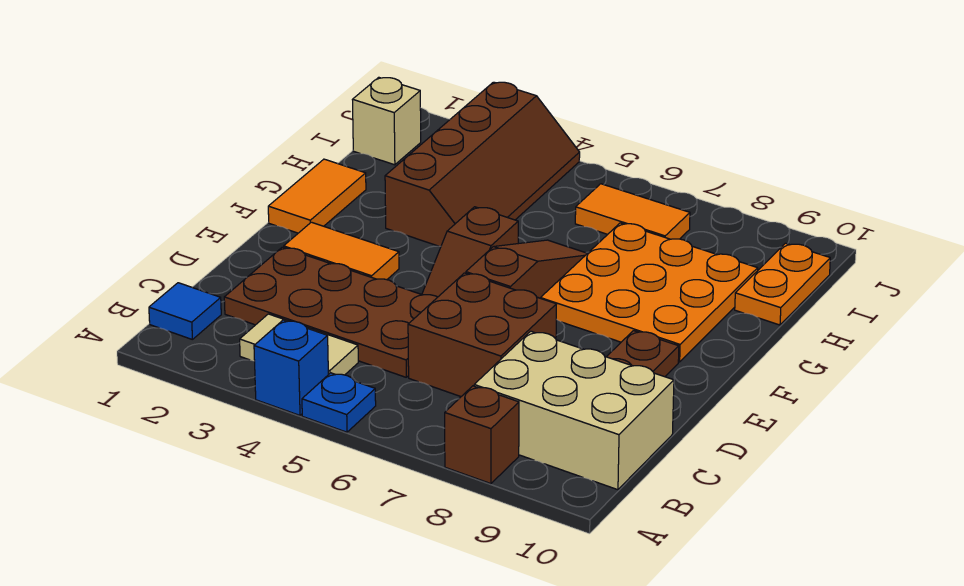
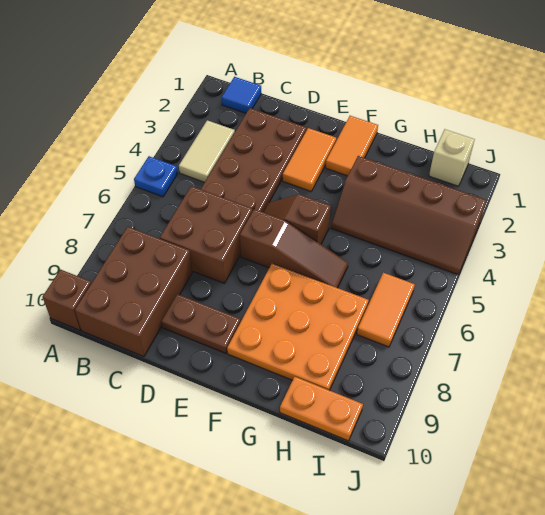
blue 1x1 brick [254,320,328,415] -> none
brown 1x1 brick [445,386,519,484] -> brown 1x1 brick moved to [42,270,91,330]
tan 2x3 brick [474,331,674,490] -> brown 2x3 brick [75,227,192,357]
orange 1x2 tile [268,159,366,233] -> orange 1x2 tile turned to [326,116,378,176]

